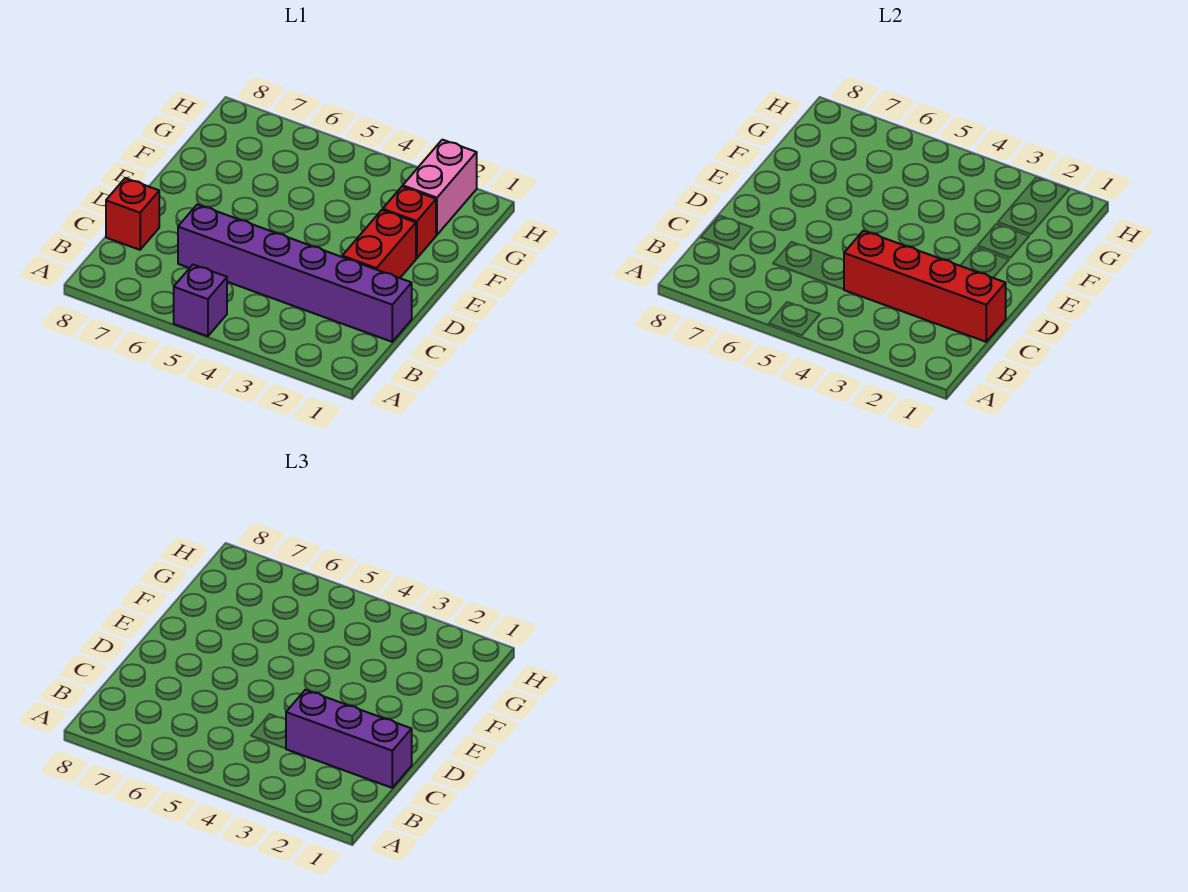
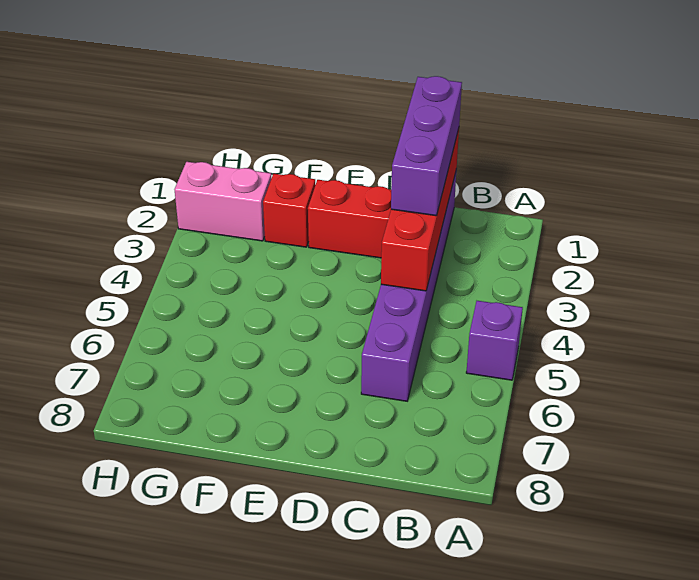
red 1x1 brick [106,178,159,250] -> none

